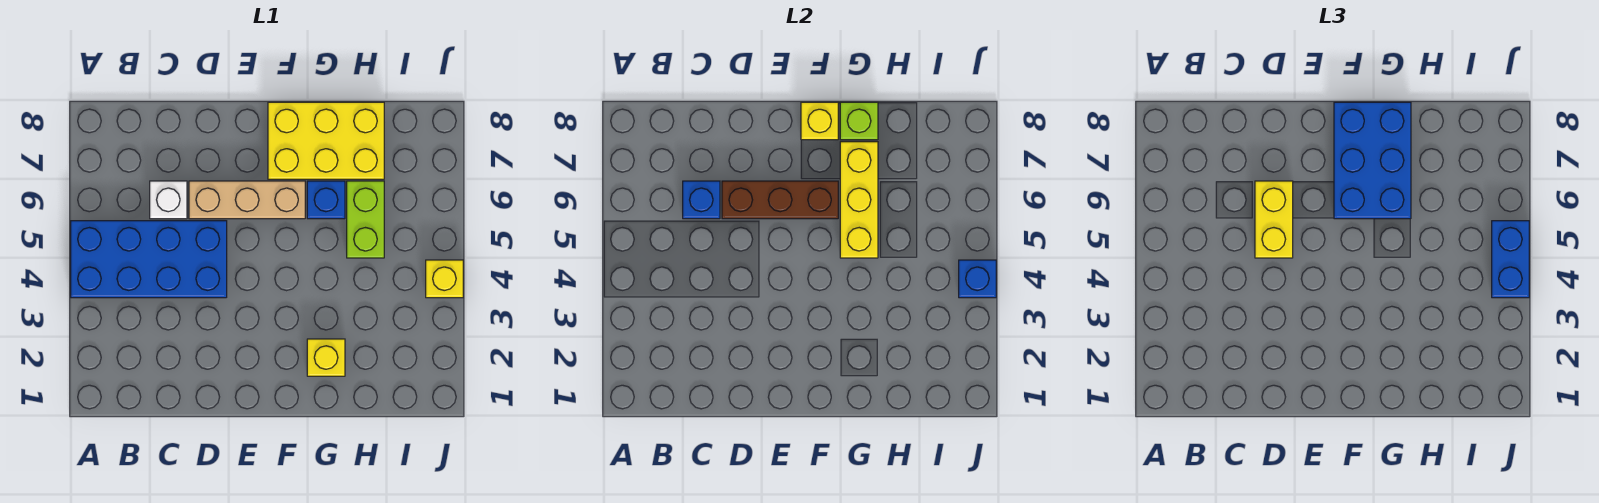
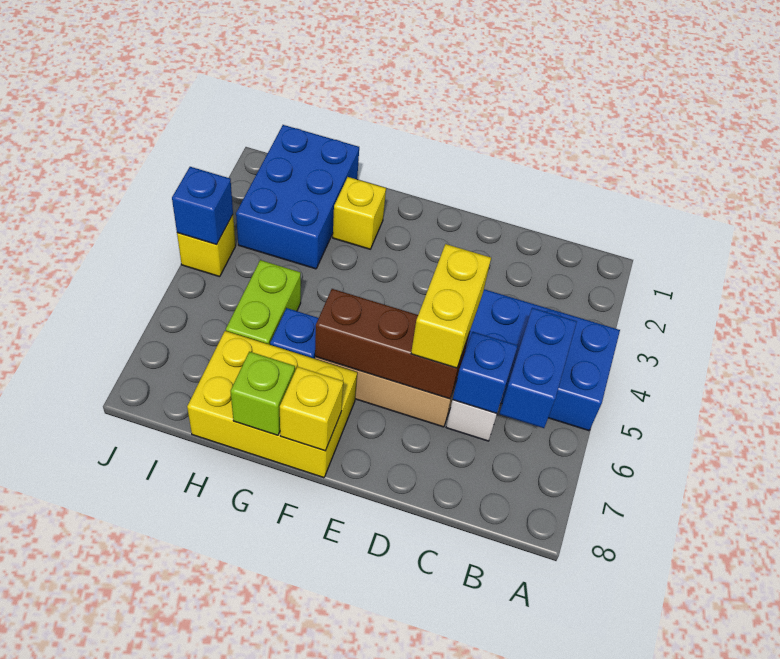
blue 2x3 brick [1334,102,1411,219] -> blue 2x3 brick moved to [236,125,359,269]
yellow 1x3 brick [840,142,878,258] -> none
blue 1x2 brick [1492,221,1529,298] -> blue 1x2 brick moved to [499,308,577,428]

